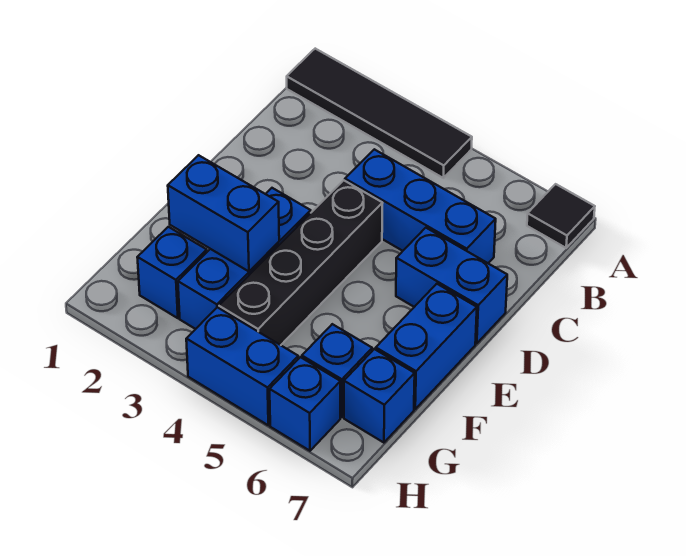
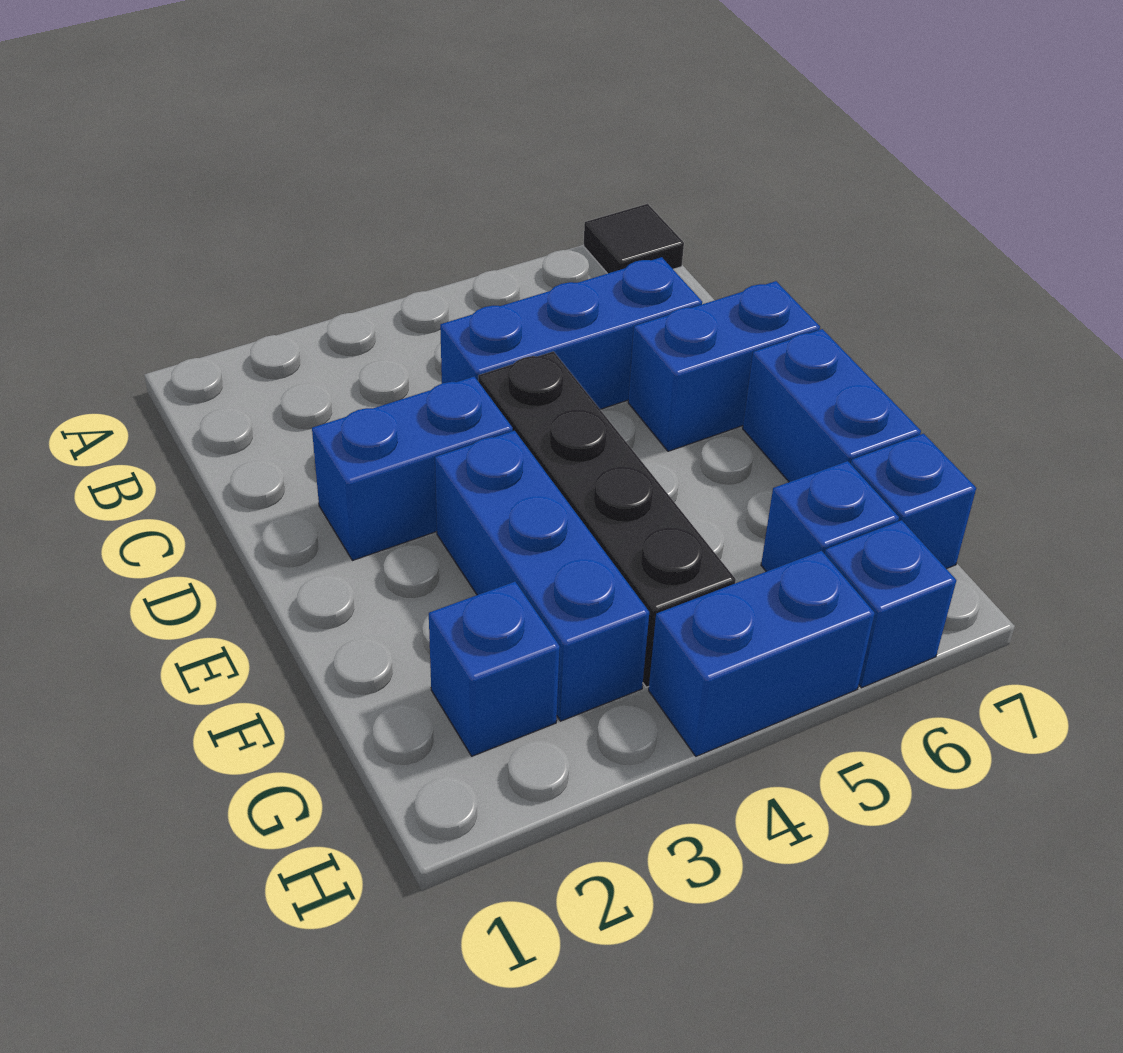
black 1x4 tile [287,49,472,178] -> none
blue 1x2 brick [168,155,279,271] -> blue 1x2 brick moved to [312,376,513,561]

